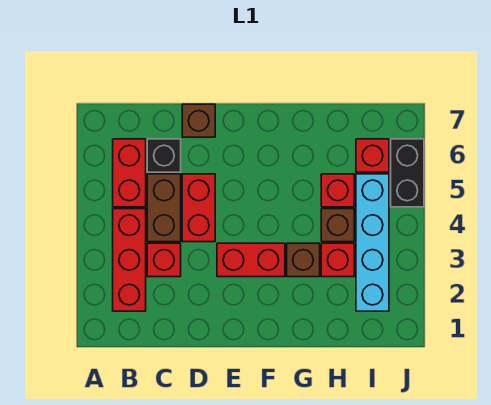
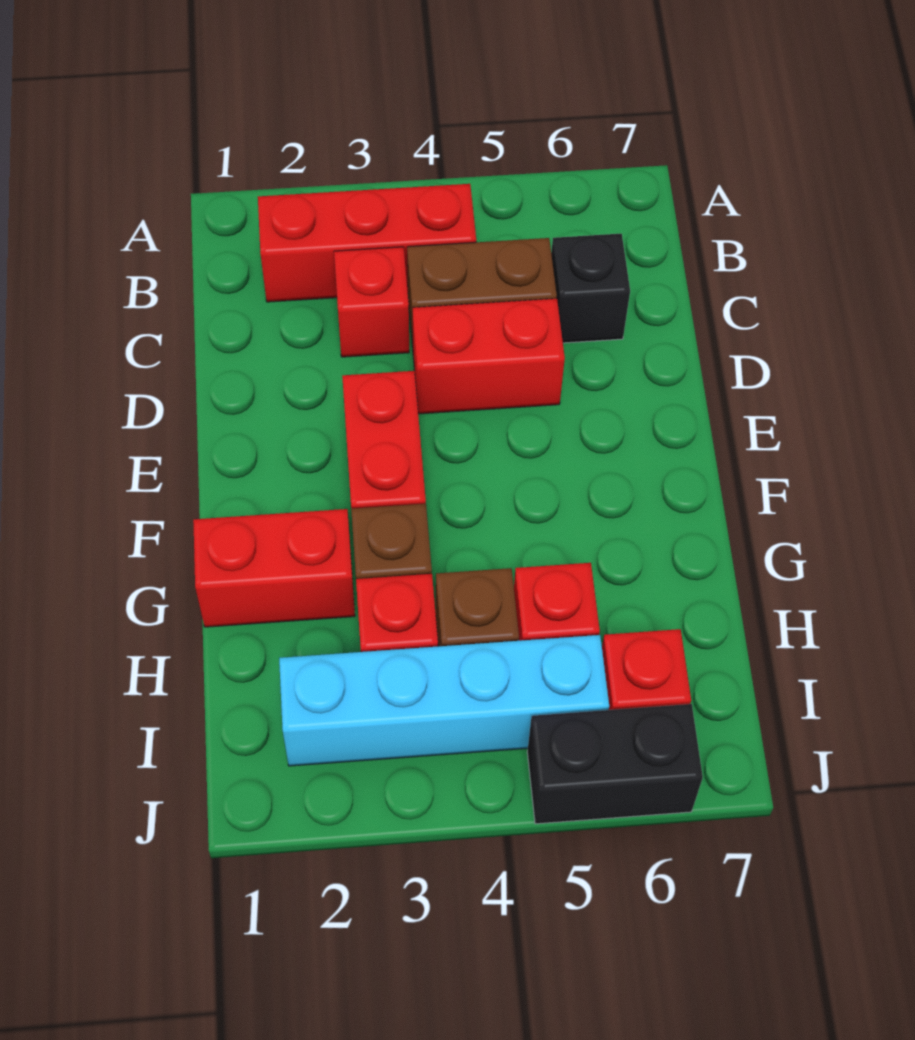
red 1x2 brick [113,139,146,207] -> red 1x2 brick moved to [193,509,355,627]
brown 1x1 brick [182,104,215,137] -> none

